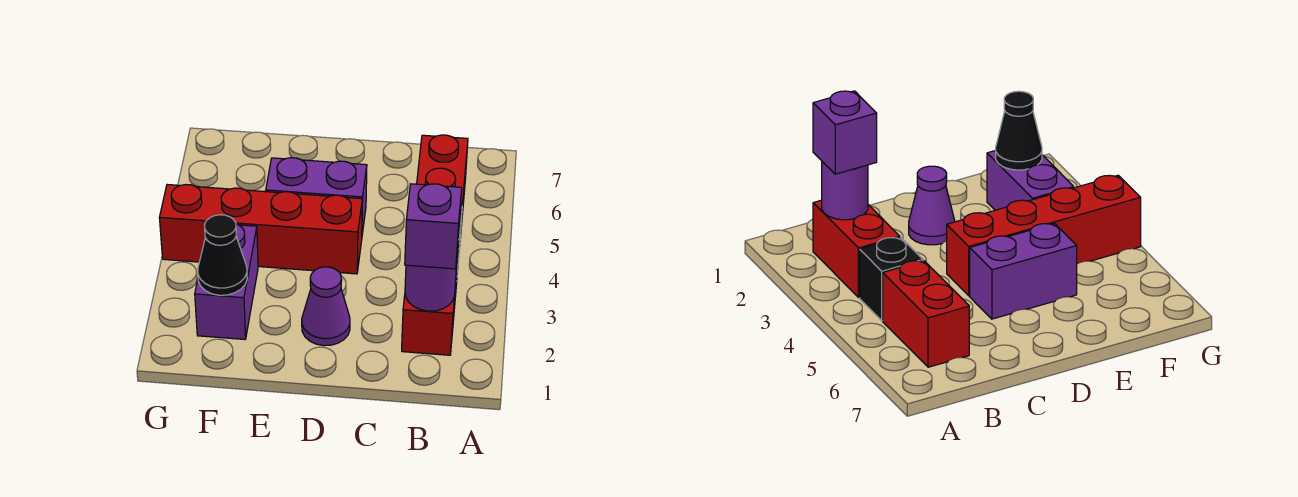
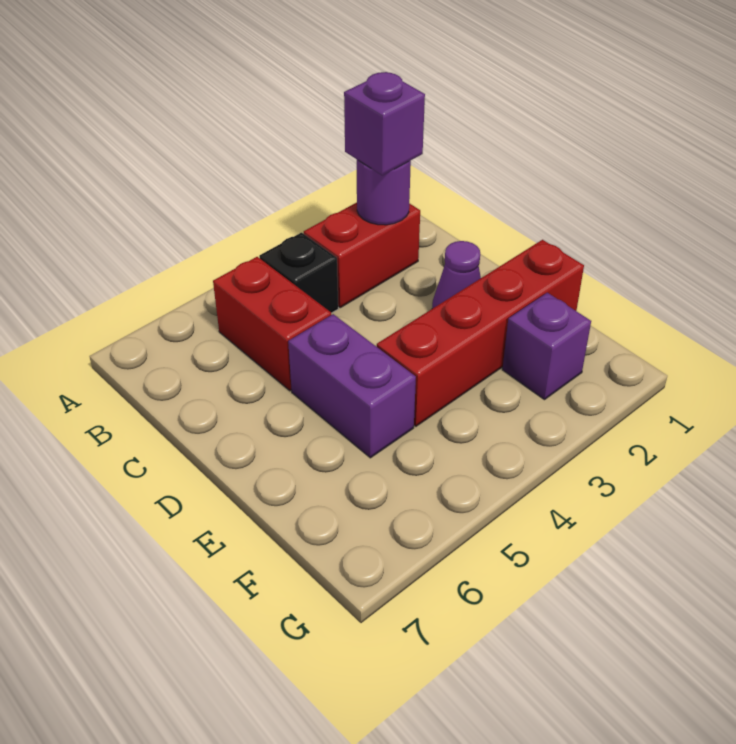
red 1x2 brick [417,135,468,238] -> red 1x2 brick turned to [213,257,331,391]
red 1x4 brick [159,185,362,274] -> red 1x4 brick turned to [377,240,584,426]
purple 1x2 brick [195,224,258,339] -> purple 1x1 brick [503,293,591,400]
black 1x1 cone [198,215,247,295] -> none

